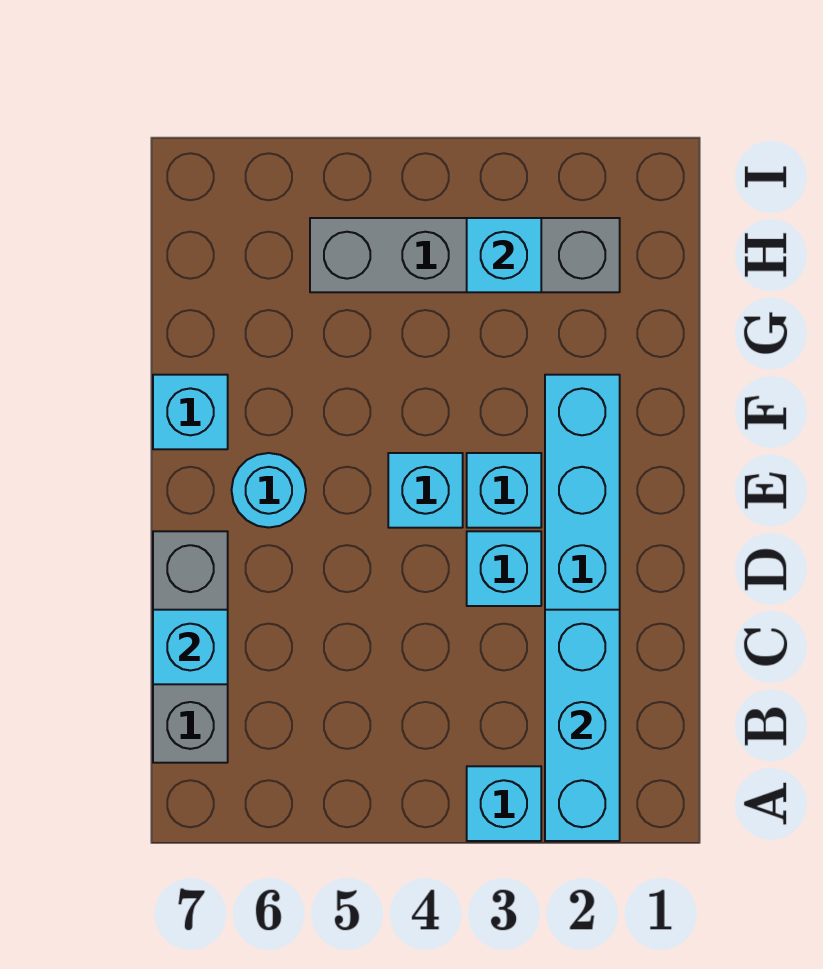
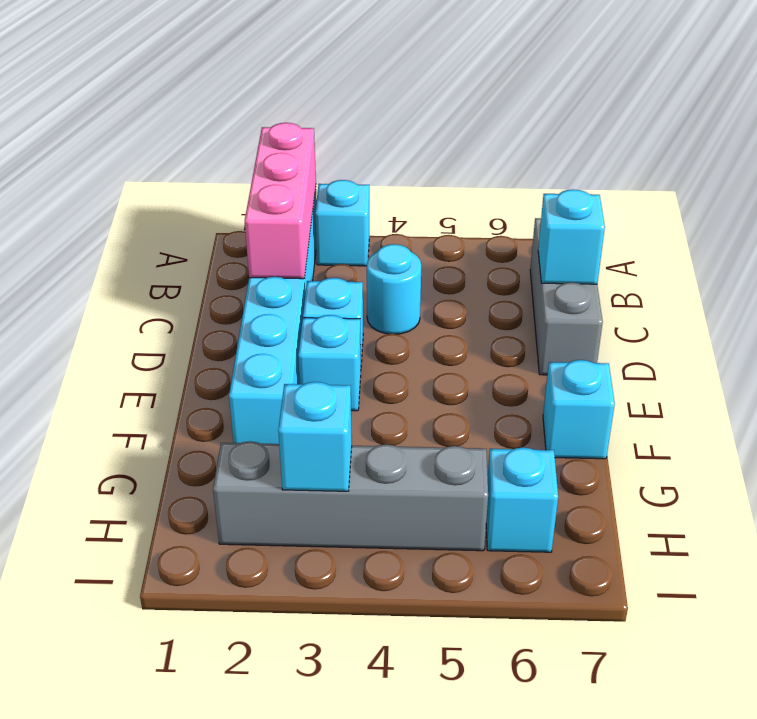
cyan 1x3 brick [545,610,620,841] -> pink 1x3 brick [245,123,316,279]
cyan 1x1 brick [388,453,463,528] -> cyan 1x1 brick moved to [486,448,558,552]
cyan 1x1 round brick [232,453,306,528] -> cyan 1x1 round brick moved to [367,244,421,334]

